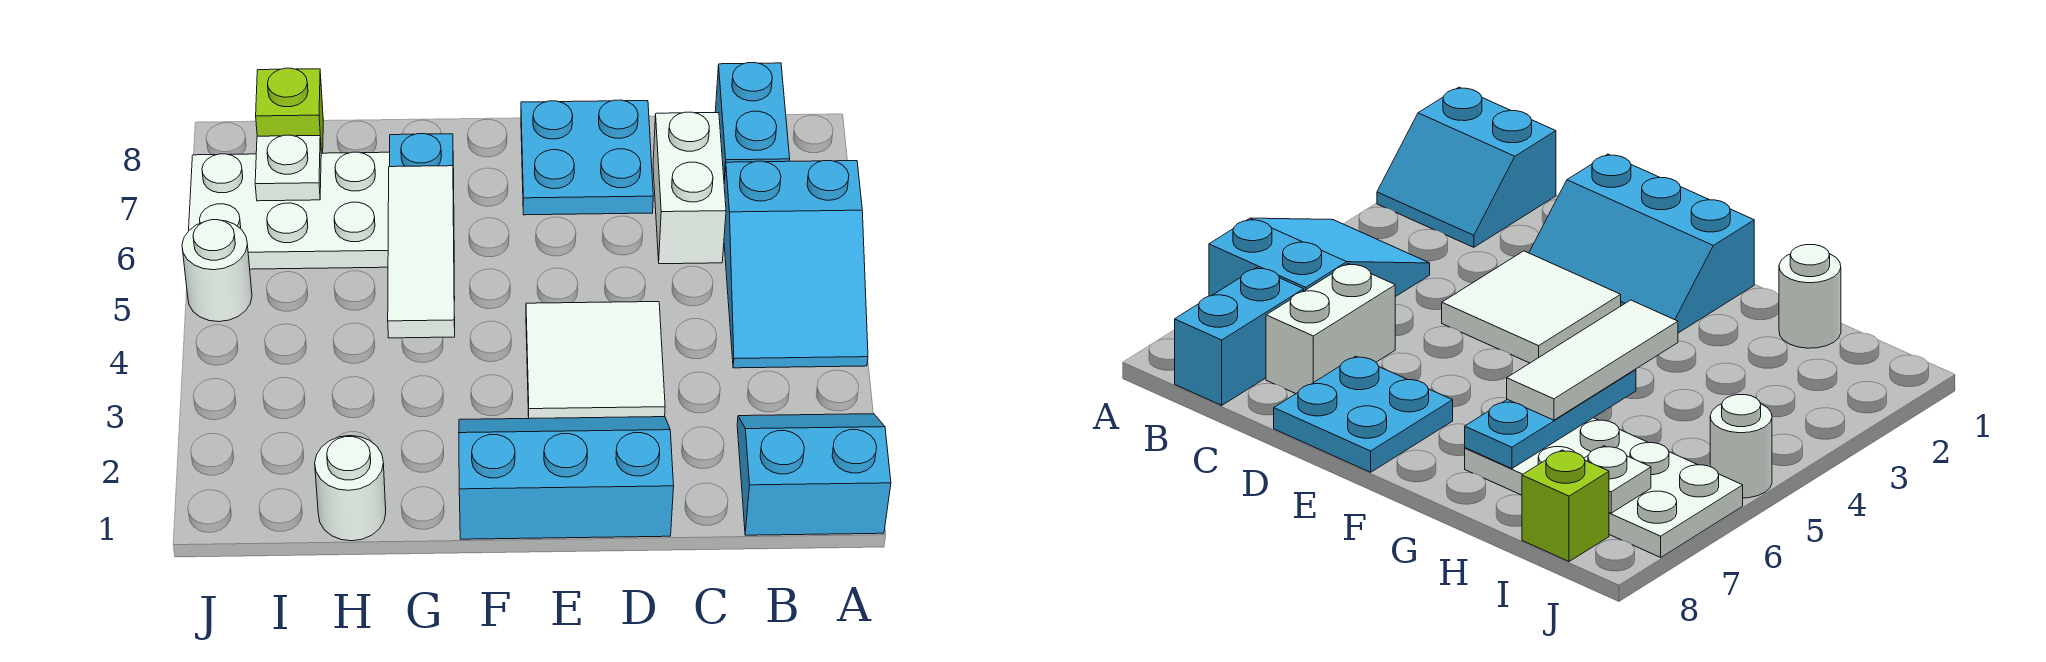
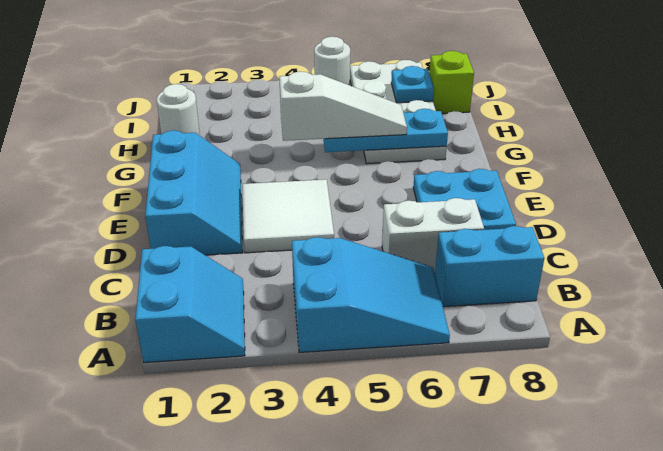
cyan 2x3 slope [724,161,868,368] -> cyan 2x3 slope turned to [292,237,450,352]
white 1x3 tile [388,166,455,338] -> white 1x3 slope [279,72,407,141]
white 1x1 plate [255,135,321,201] -> cyan 1x1 plate [391,66,434,103]

